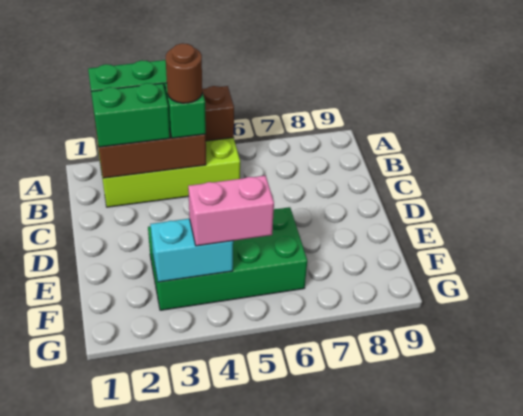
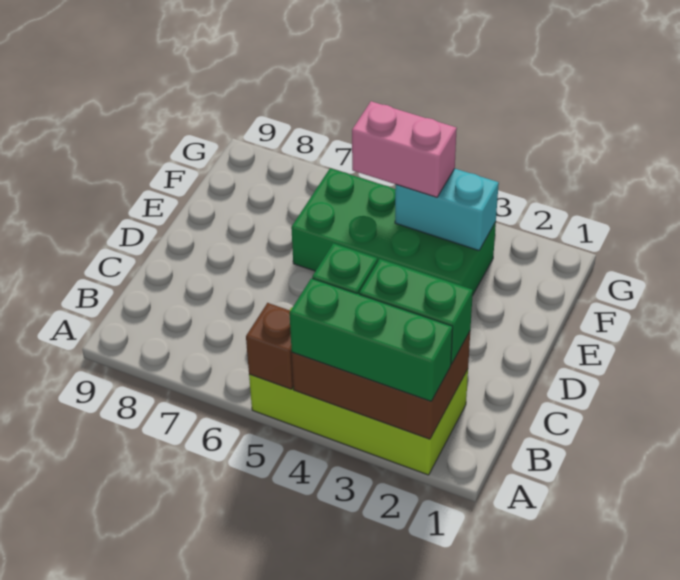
brown 1x1 round brick [166,43,202,103] -> none

